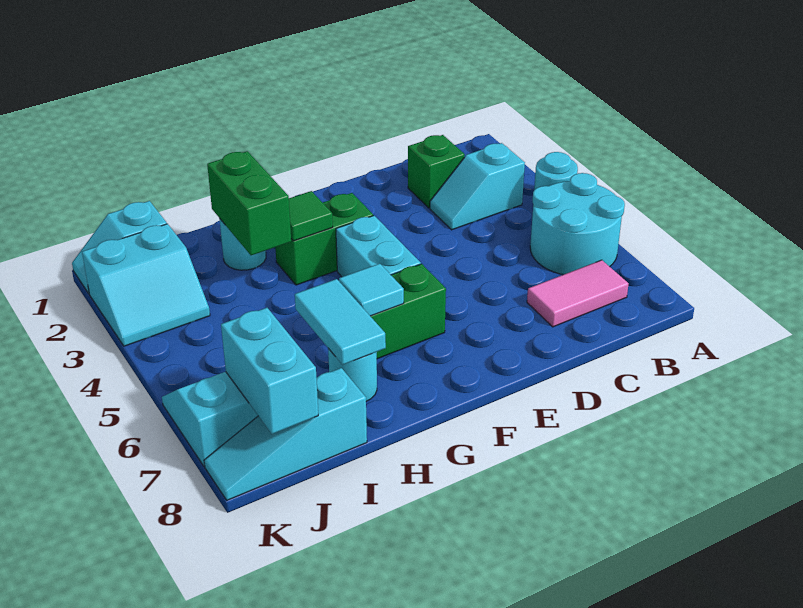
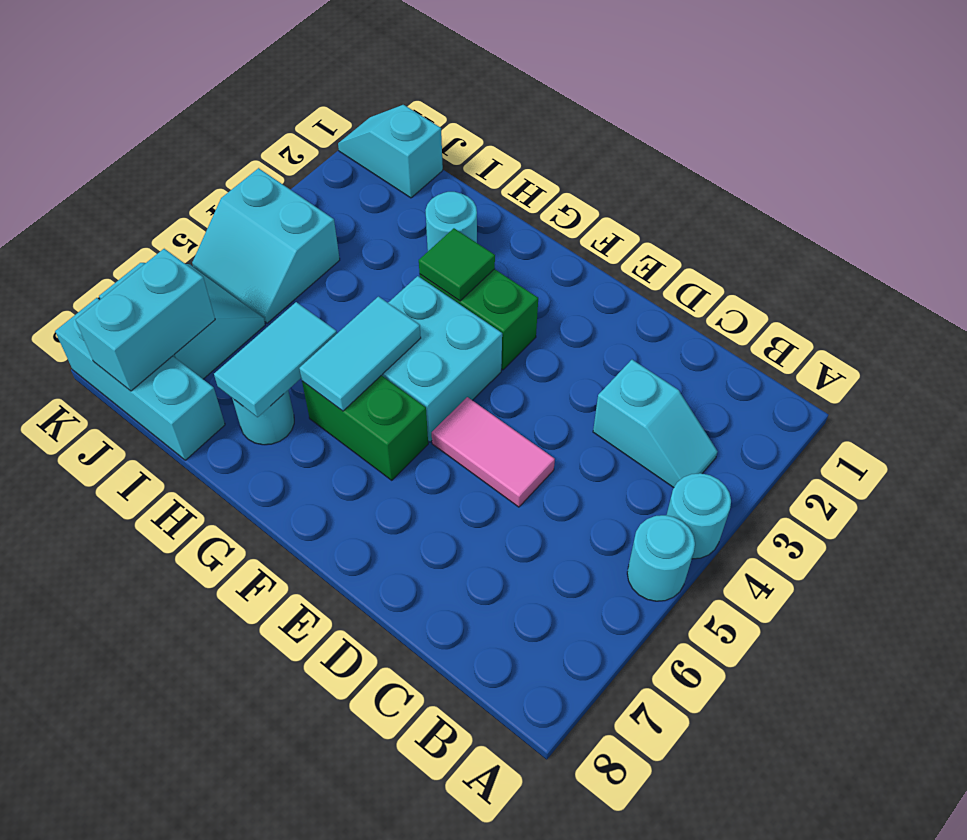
cyan 2x2 round brick [530,173,625,275] -> cyan 1x1 round brick [627,515,695,601]
cyan 1x2 slope [430,143,525,230] -> cyan 1x2 slope turned to [593,360,718,488]
pink 1x2 tile [527,260,628,327] -> pink 1x2 tile moved to [432,397,555,507]
green 1x1 brick [408,135,465,208] -> none
cyan 1x2 brick [336,216,421,277] -> cyan 2x2 brick [382,276,502,442]
cyan 1x1 tile [339,264,404,316] -> cyan 1x2 tile [299,297,421,411]
green 1x2 brick [207,151,291,255] -> none
cyan 1x3 slope [204,368,367,500] -> cyan 1x3 brick [55,298,225,460]
cyan 2x2 slope [82,224,210,346] -> cyan 2x2 slope moved to [192,168,340,323]

